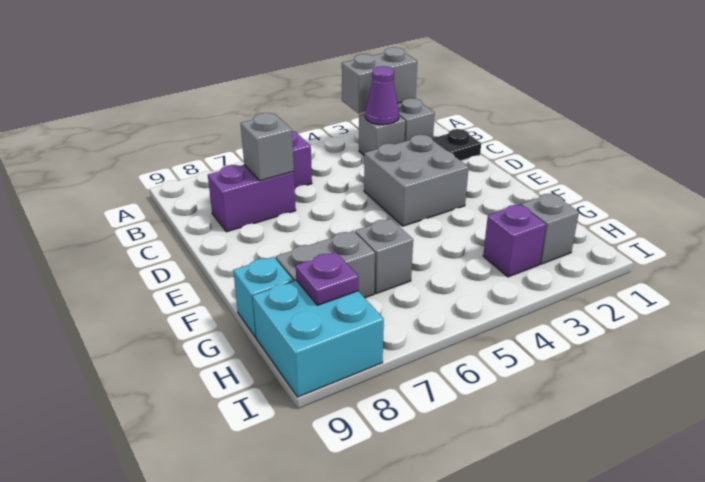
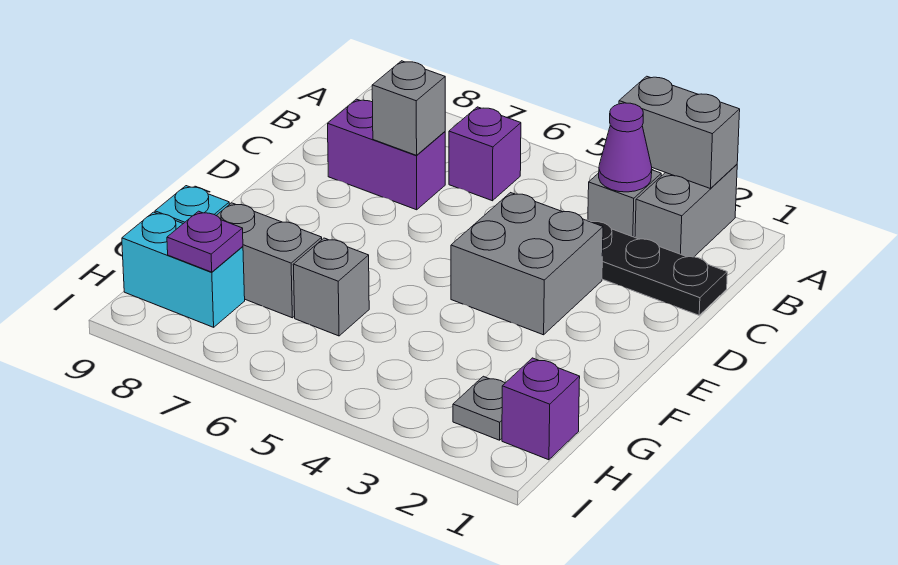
grey 1x1 brick [521,194,579,264] -> grey 1x1 plate [453,376,505,440]
purple 1x1 brick [483,204,546,277] -> purple 1x1 brick moved to [502,358,580,460]
cyan 2x2 brick [253,281,384,397] -> cyan 1x2 brick [122,212,245,327]

